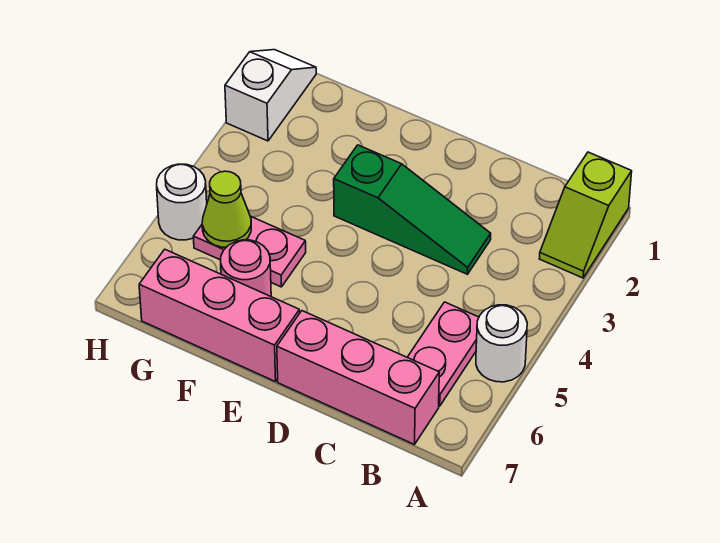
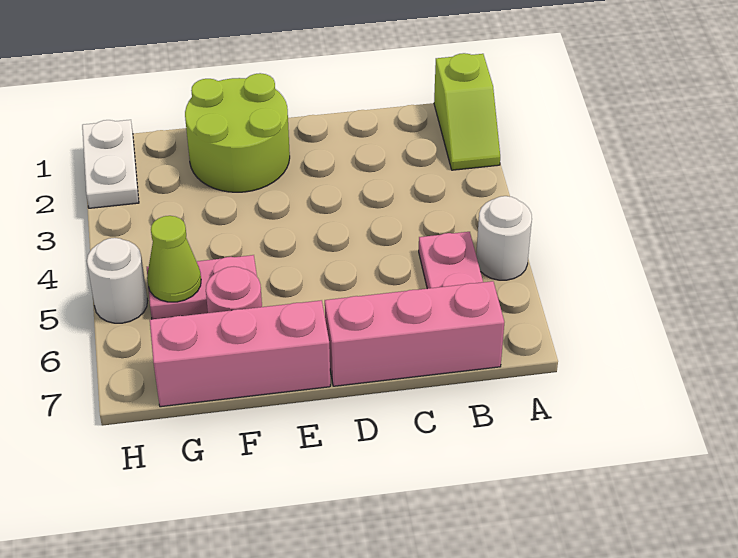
green 1x3 slope [334,145,491,274] -> none
none -> lime 2x2 round brick [185,73,290,192]
white 1x2 slope [225,50,316,141] -> white 1x2 plate [82,120,139,208]

